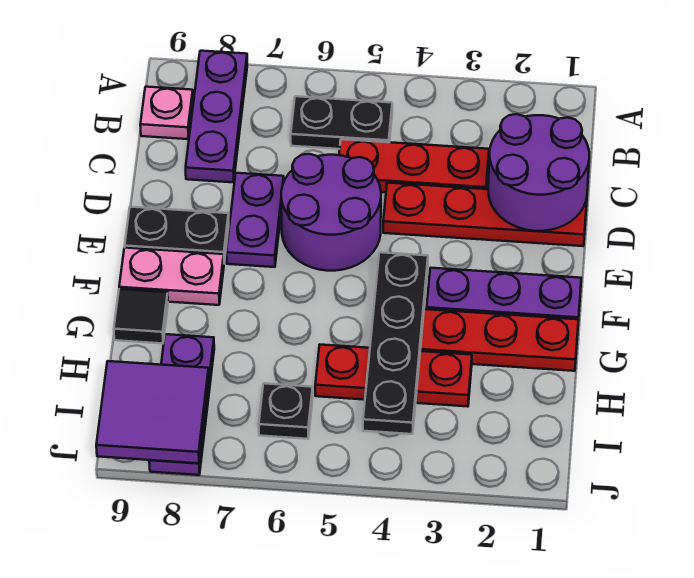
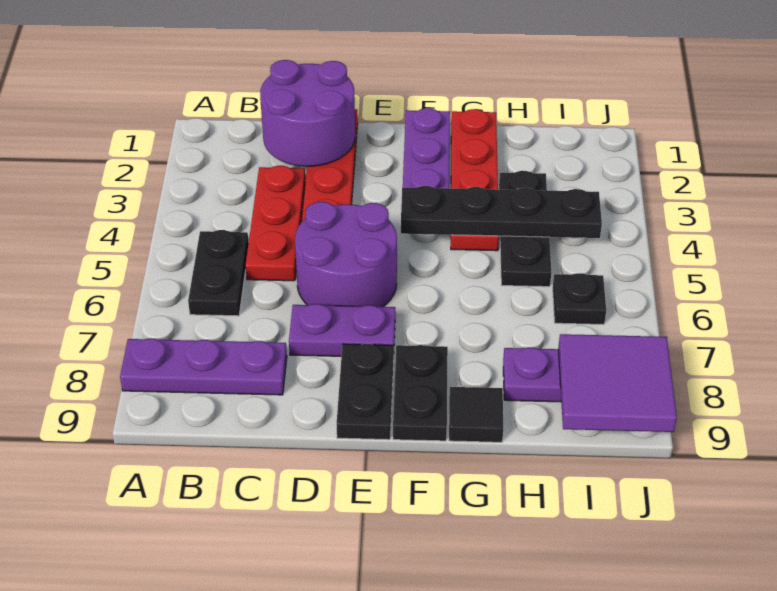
pink 1x1 plate [140,87,193,139] -> none
pink 1x2 plate [119,248,224,305] -> black 1x2 plate [393,345,448,441]
red 1x3 plate [315,345,472,407] -> black 1x3 plate [499,171,551,287]

